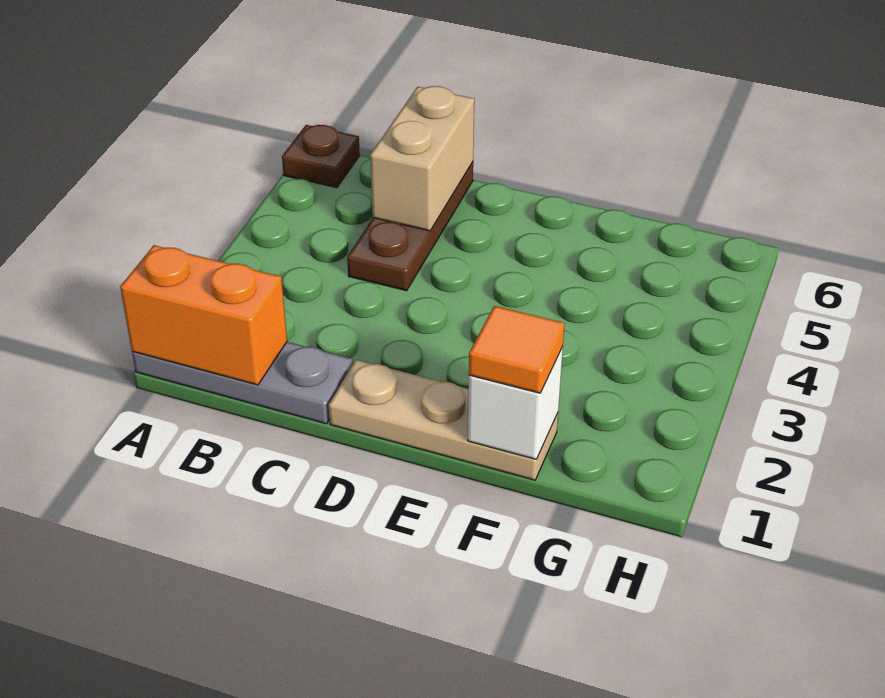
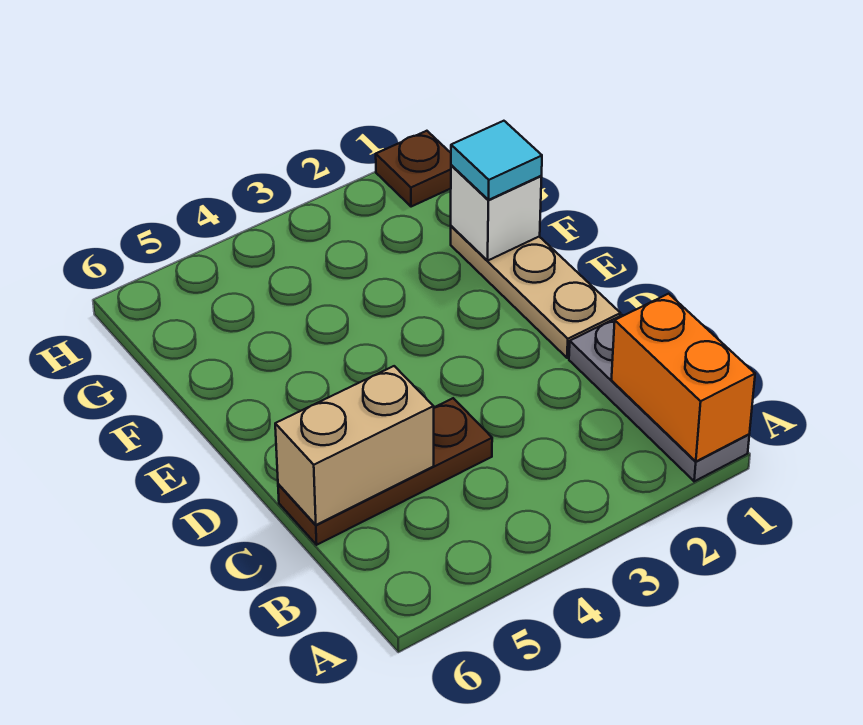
brown 1x1 plate [282,125,360,188] -> brown 1x1 plate moved to [376,131,451,207]
orange 1x1 tile [469,306,564,393] -> cyan 1x1 tile [451,121,542,200]

